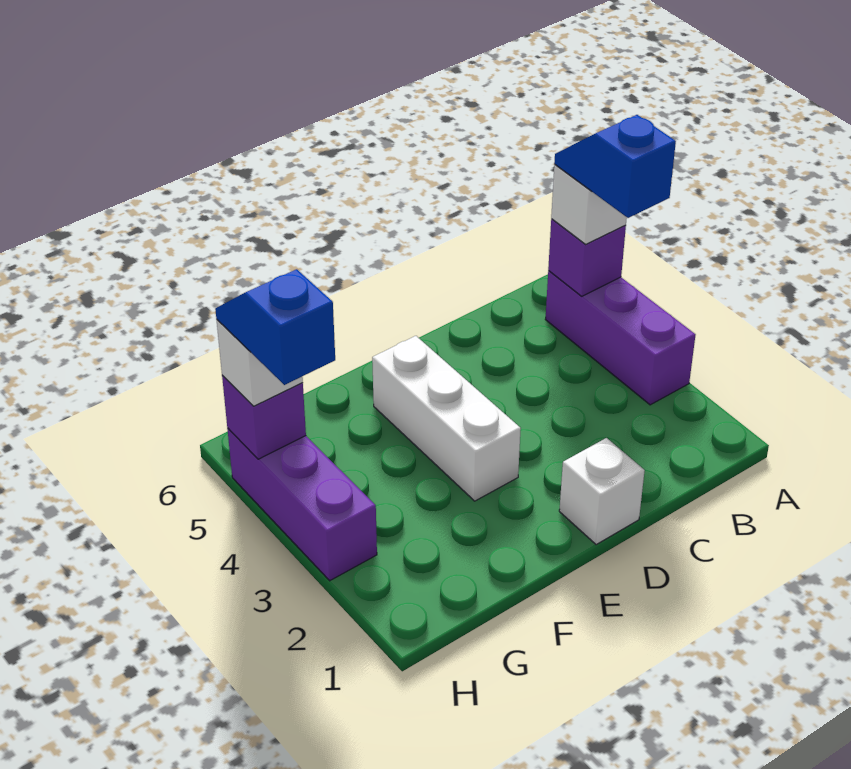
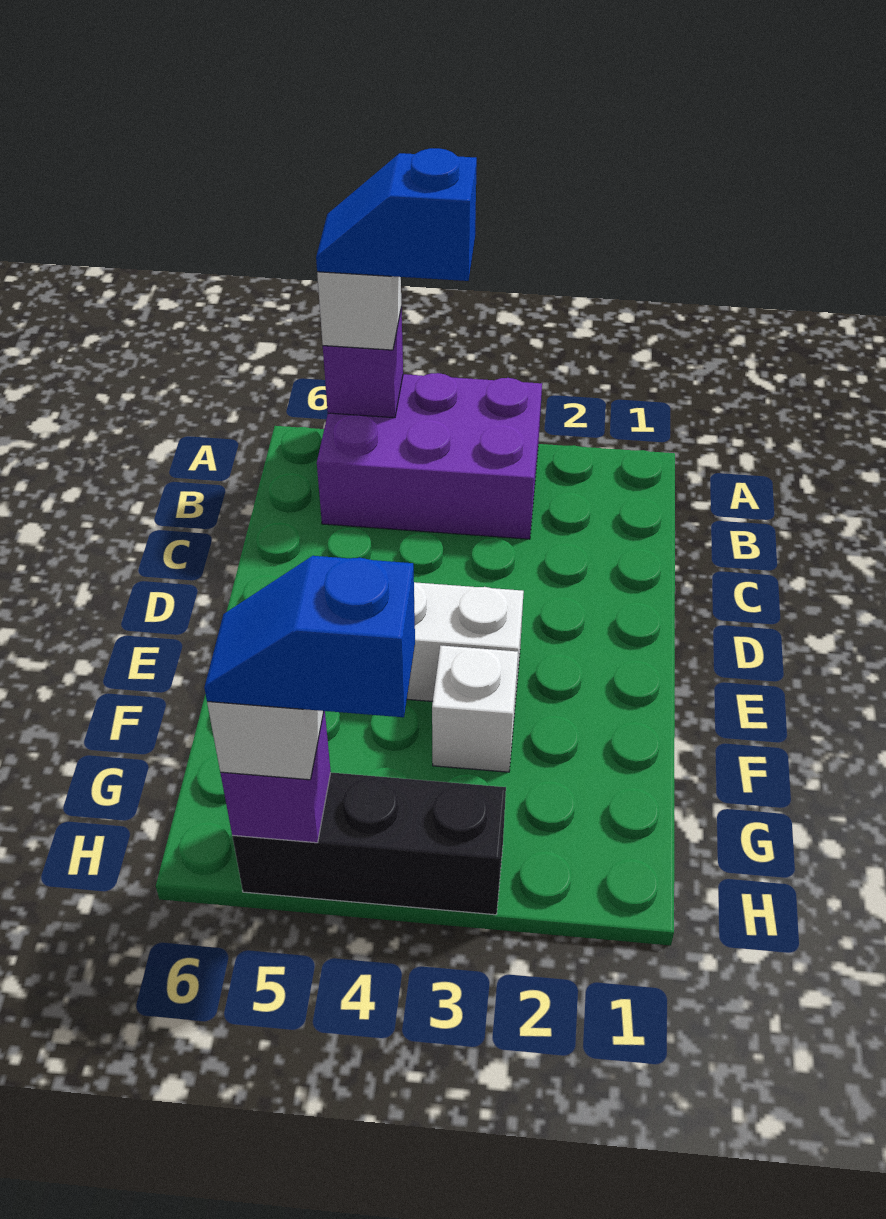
purple 1x3 brick [545,271,695,405] -> purple 2x3 brick [317,373,542,539]
white 1x1 brick [559,438,645,545] -> white 1x1 brick moved to [432,646,518,772]
purple 1x3 brick [227,428,377,581] -> black 1x3 brick [232,773,506,915]

